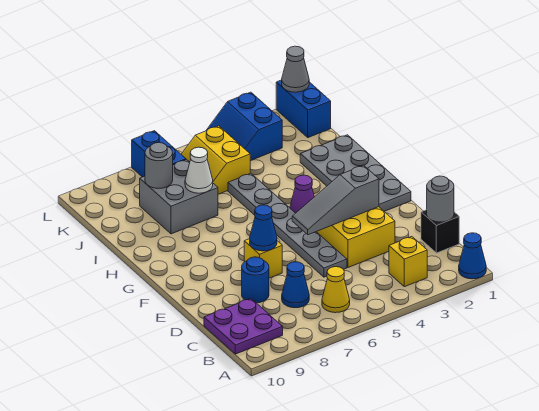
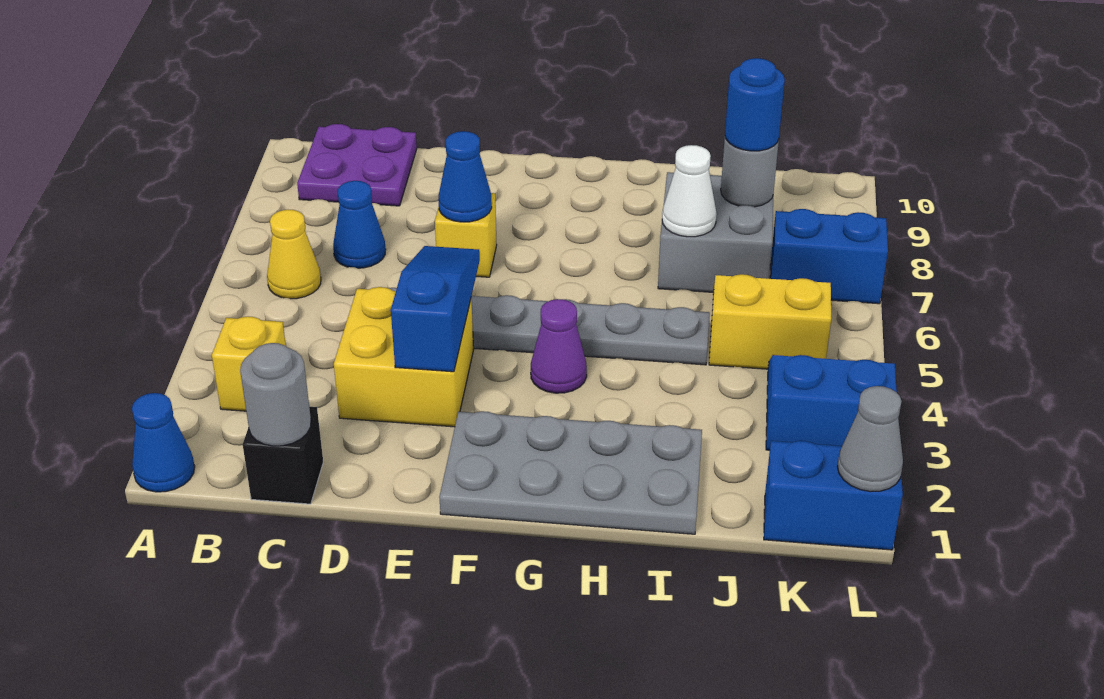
blue 1x1 round brick [242,257,269,303] -> blue 1x1 round brick moved to [725,58,785,151]
grey 1x3 slope [292,165,379,235] -> blue 1x3 slope [391,246,480,372]

